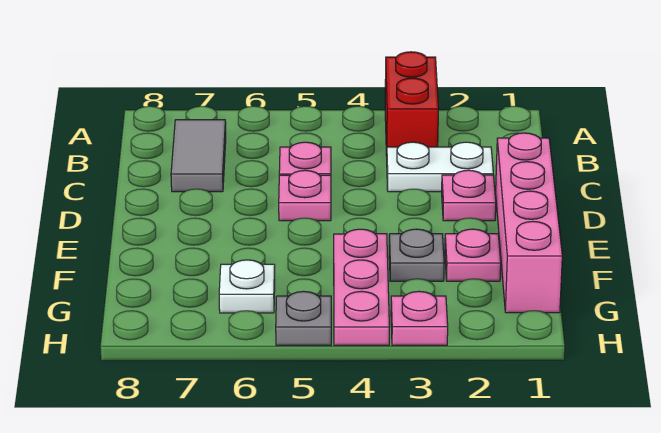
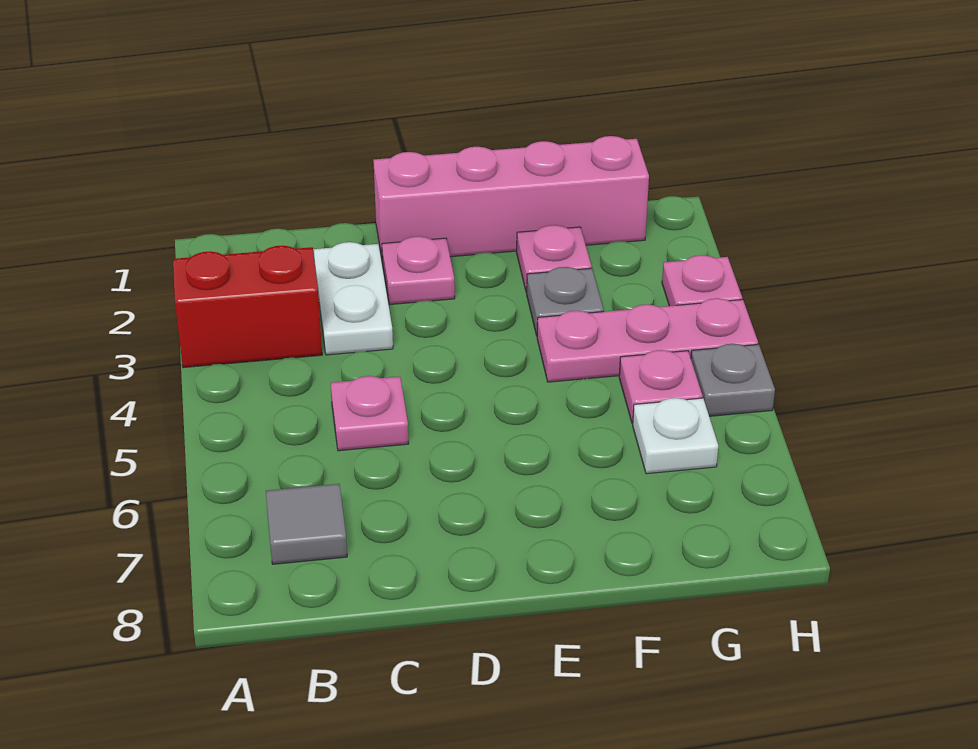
grey 1x2 tile [171,120,226,192] -> grey 1x1 tile [266,484,347,564]
pink 1x1 plate [279,170,331,221] -> pink 1x1 plate moved to [619,350,703,423]

